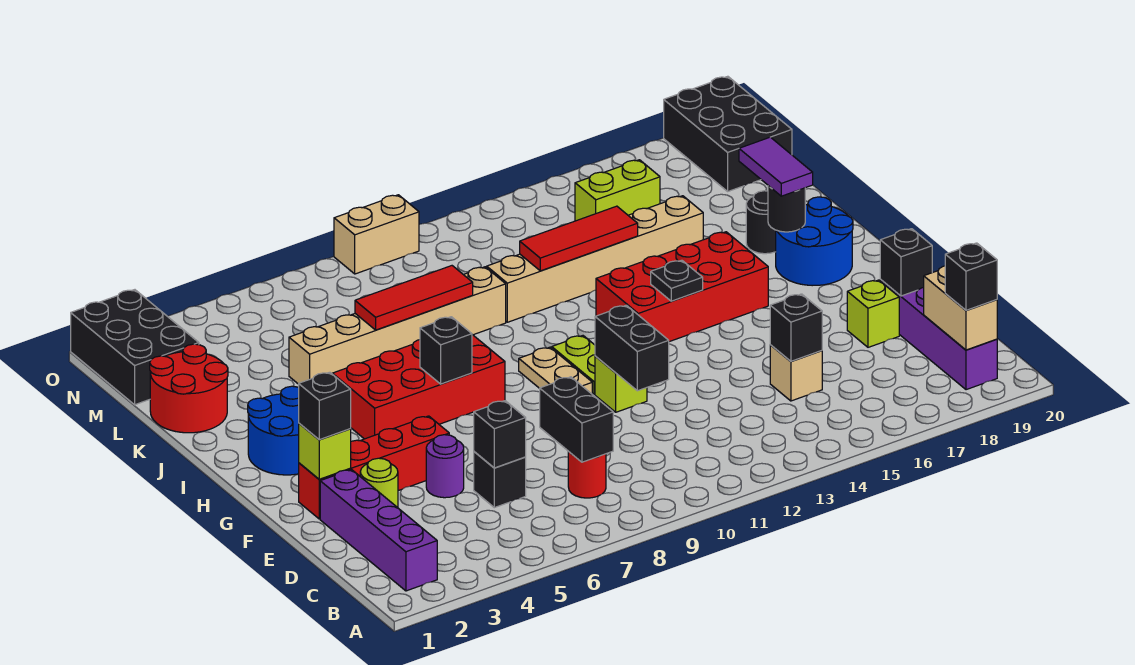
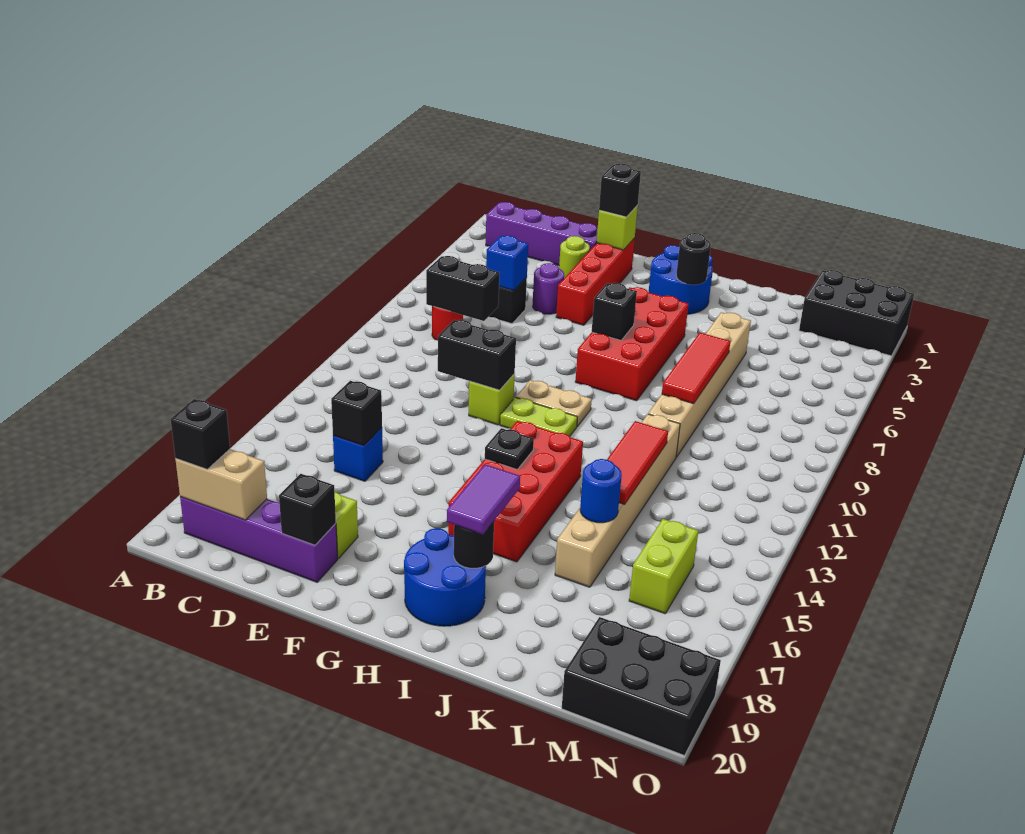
black 1x1 brick [474,401,526,468] -> blue 1x1 brick [486,235,528,291]
tan 1x1 brick [770,345,822,401] -> blue 1x1 brick [333,428,383,481]
purple 1x2 tile [739,137,813,196] -> purple 1x2 tile turned to [447,464,520,534]
black 1x1 round brick [746,191,776,254] -> black 1x1 round brick moved to [676,233,711,285]
red 2x2 round brick [150,344,228,433] -> none
none -> blue 1x1 round brick [580,459,622,523]
tan 1x2 brick [334,195,419,274] -> none

